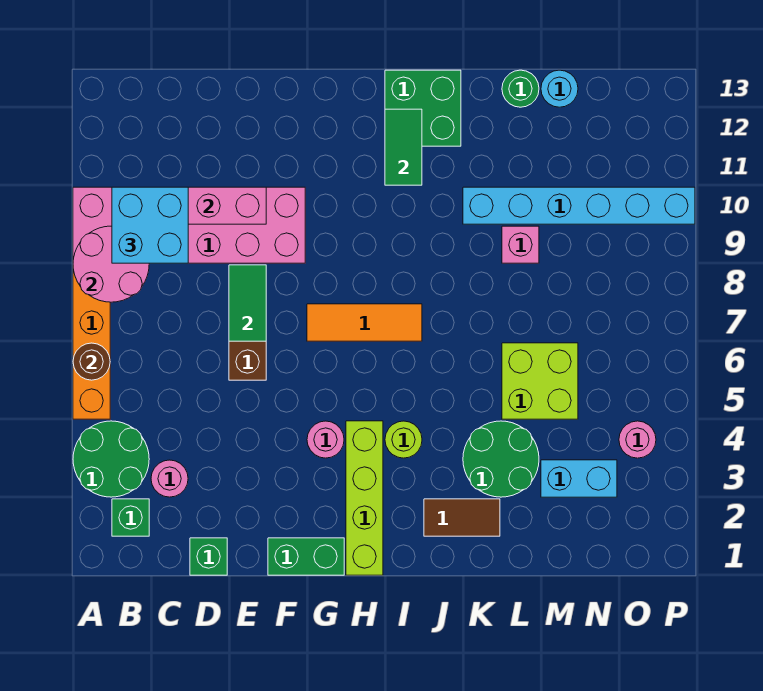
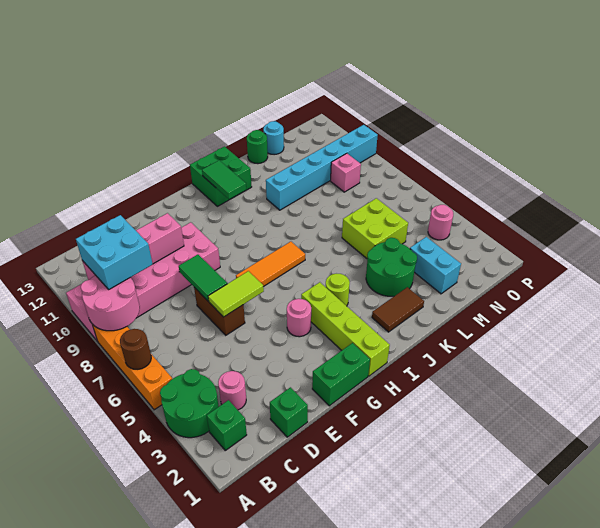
none -> lime 1x2 tile [208,271,264,317]
pink 1x1 brick [502,226,539,263] -> pink 1x1 brick moved to [331,153,361,192]
cyan 1x2 brick [541,460,617,497] -> cyan 1x2 brick turned to [410,237,461,294]

